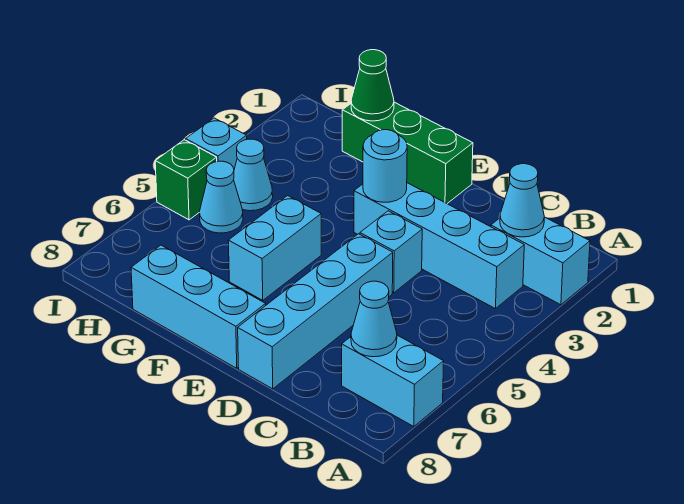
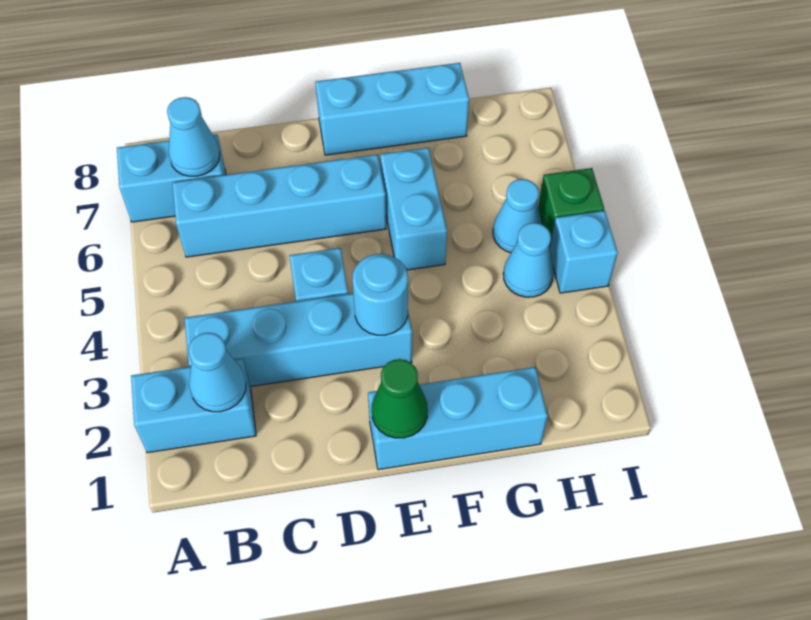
cyan 1x4 brick [238,234,393,389] -> cyan 1x4 brick turned to [172,155,386,257]
green 1x3 brick [342,102,473,203] -> cyan 1x3 brick [368,367,548,470]
green 1x1 cone [351,50,394,121] -> green 1x1 cone moved to [372,359,428,438]

